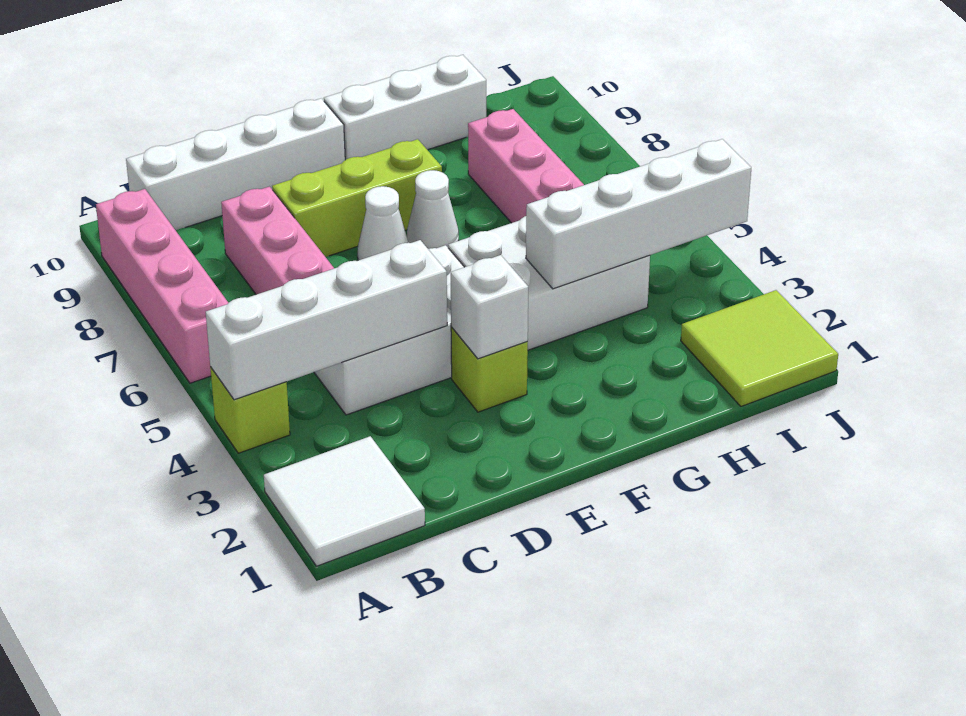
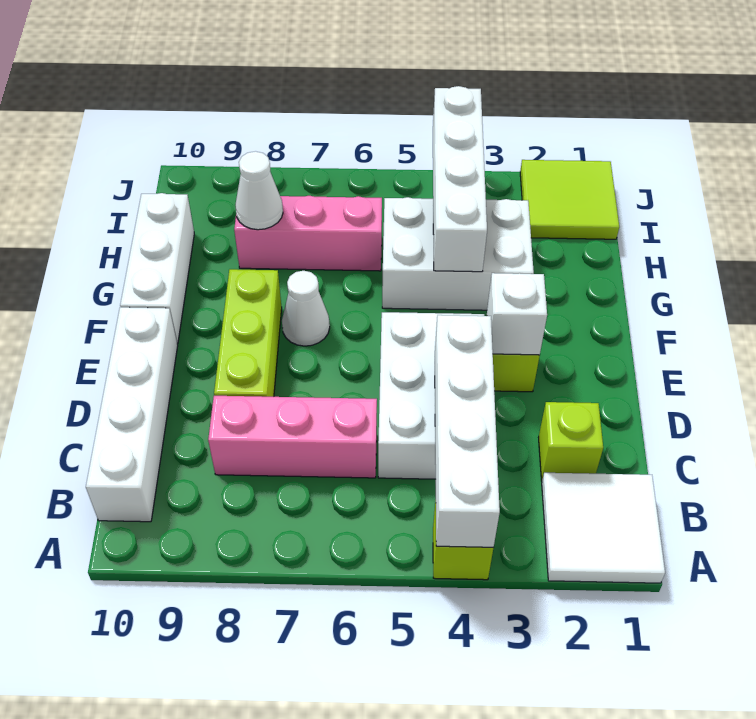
pink 1x4 brick [96,189,228,383] -> none
none -> lime 1x1 brick [539,402,603,481]
white 1x1 cone [358,186,409,260] -> white 1x1 cone moved to [235,151,283,230]
white 2x3 brick [448,216,650,350] -> white 2x3 brick turned to [382,197,534,310]

